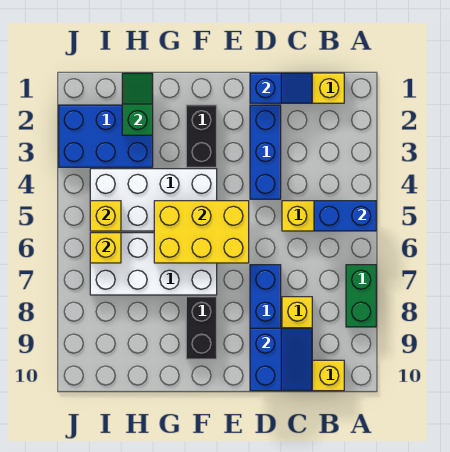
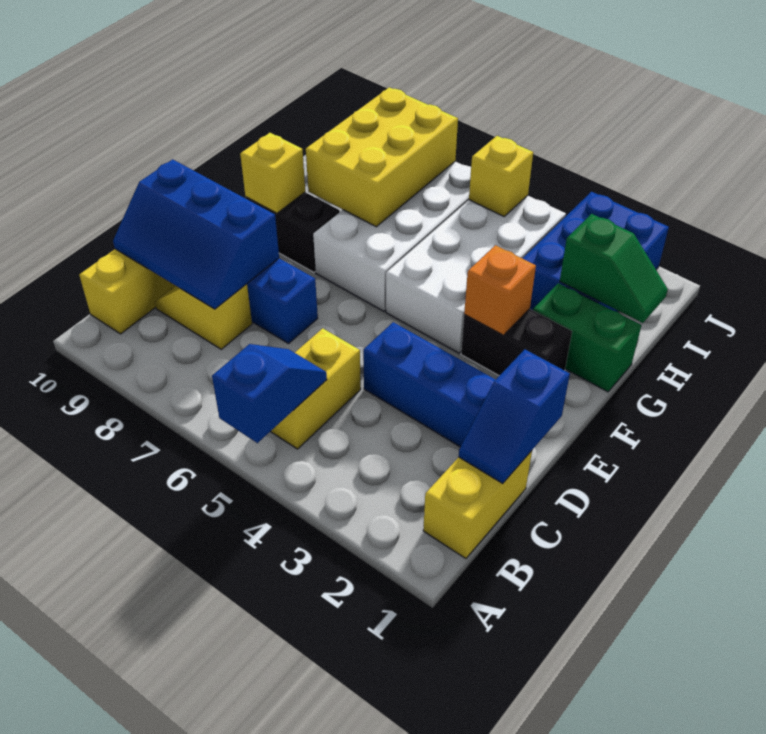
blue 1x2 brick [314,201,376,231] -> blue 1x2 slope [212,344,327,443]
green 1x2 brick [346,265,376,327] -> green 1x2 brick moved to [533,283,641,392]
blue 2x2 slope [250,328,312,391] -> blue 2x3 slope [113,159,279,309]
yellow 2x3 brick [154,201,249,263] -> yellow 2x3 brick moved to [306,87,458,227]
none -> orange 1x1 brick [464,245,536,335]
yellow 1x1 brick [90,233,121,263] -> yellow 1x1 brick moved to [240,133,305,213]

